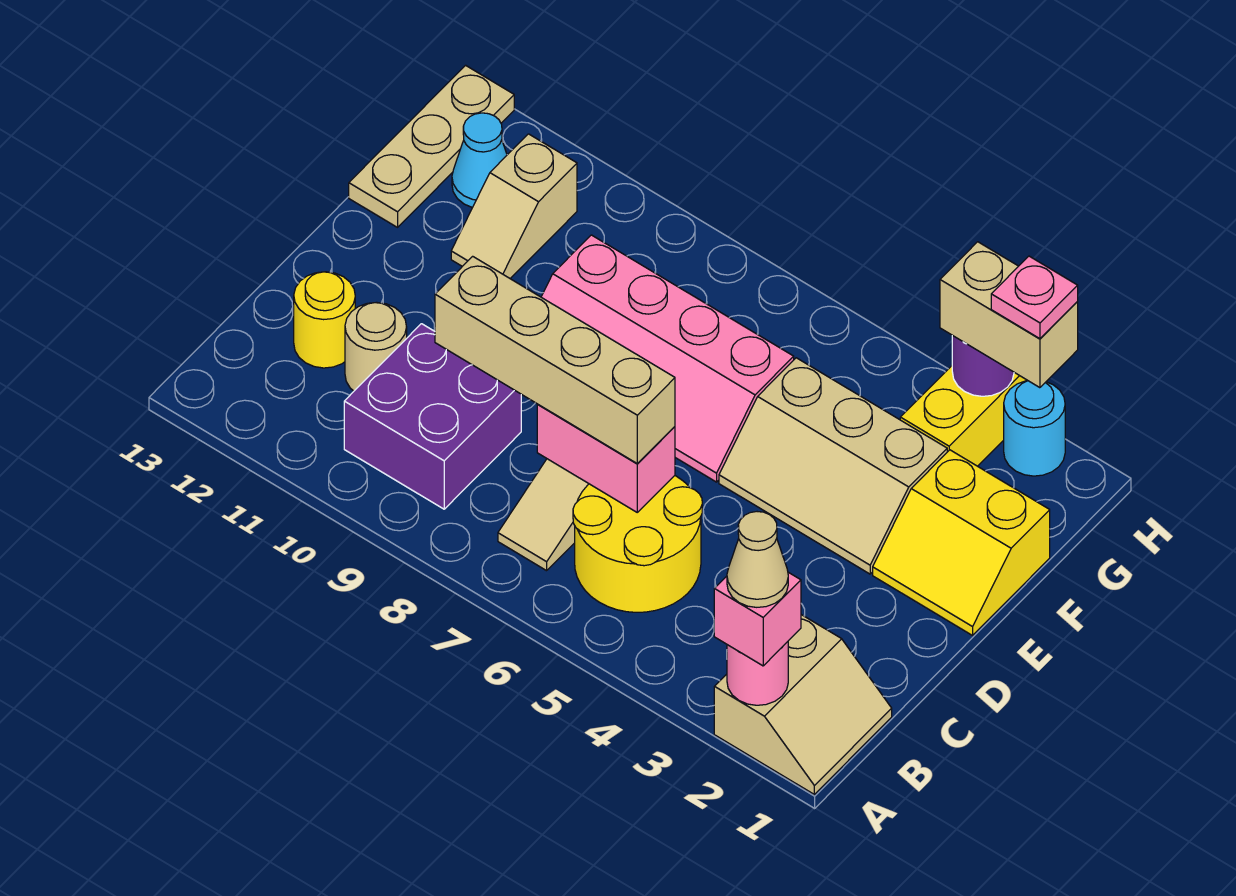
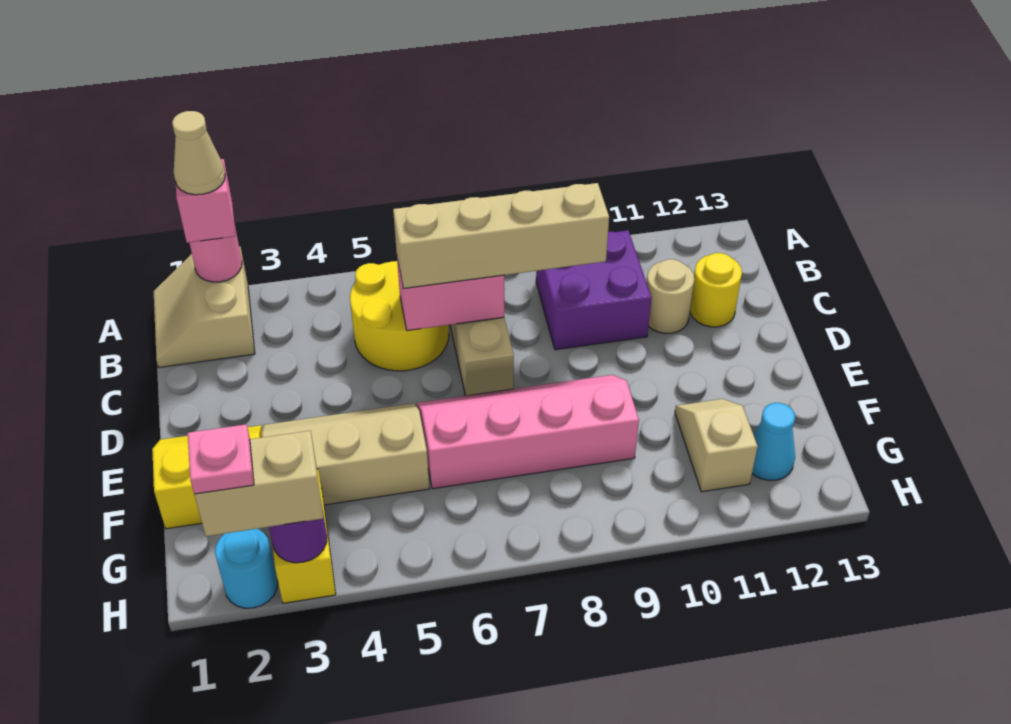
tan 1x3 plate [349,65,514,227] -> none

